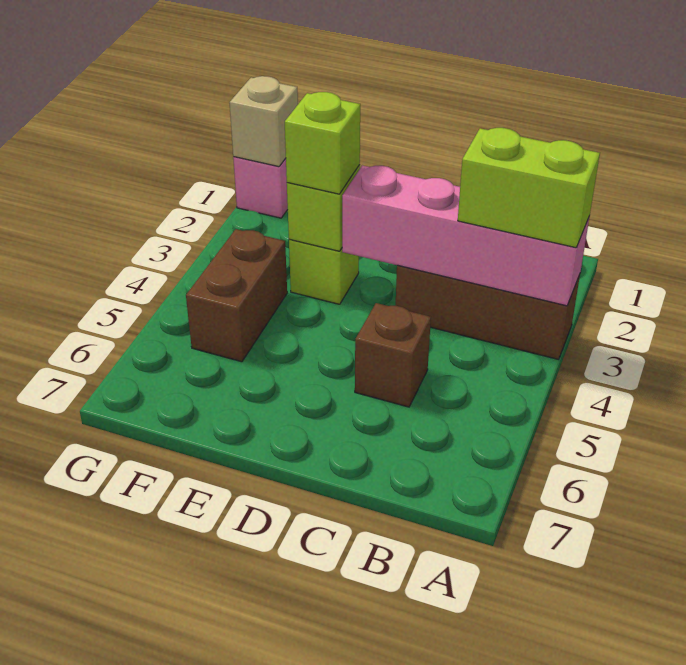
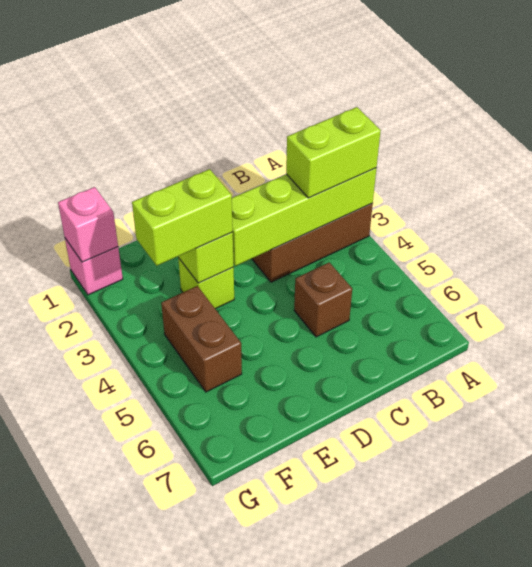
pink 1x4 brick [342,165,590,306] -> lime 1x4 brick [232,168,377,266]
lime 1x1 brick [285,92,360,194] -> lime 1x2 brick [132,169,233,266]
tan 1x1 brick [230,76,298,167] -> pink 1x1 brick [58,187,118,262]

